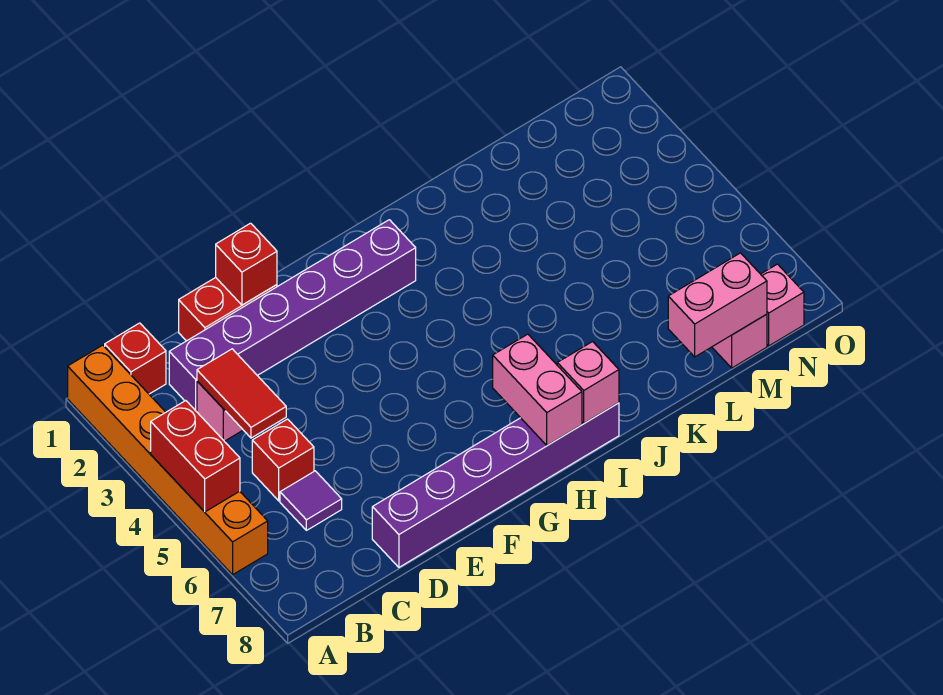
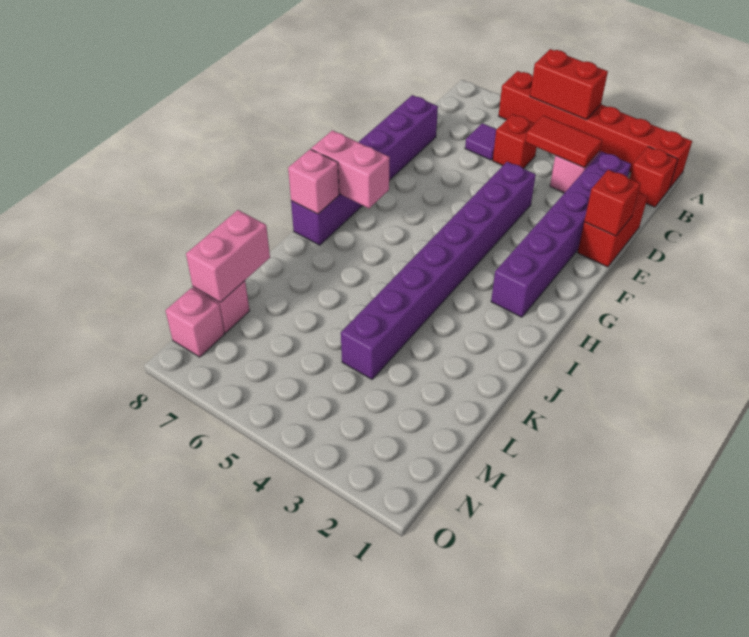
orange 1x6 brick [68,345,268,575] -> red 1x6 brick [499,71,692,188]
none -> purple 1x8 brick [341,162,536,379]

